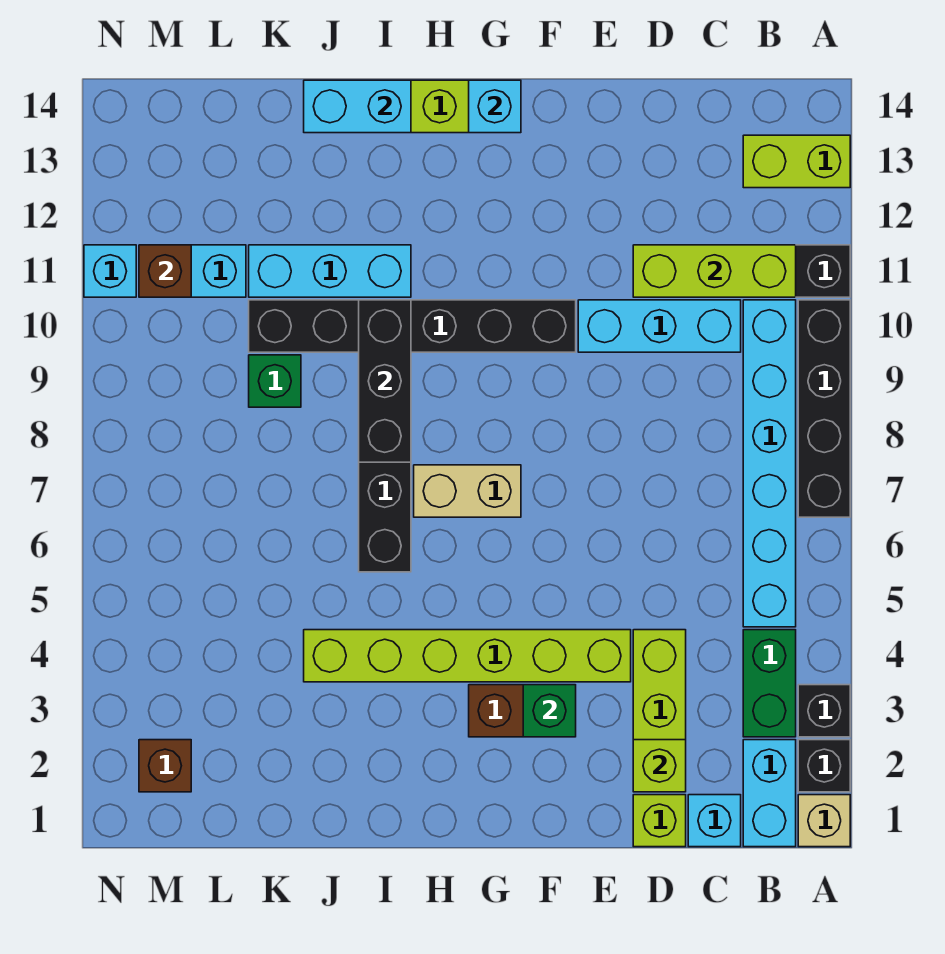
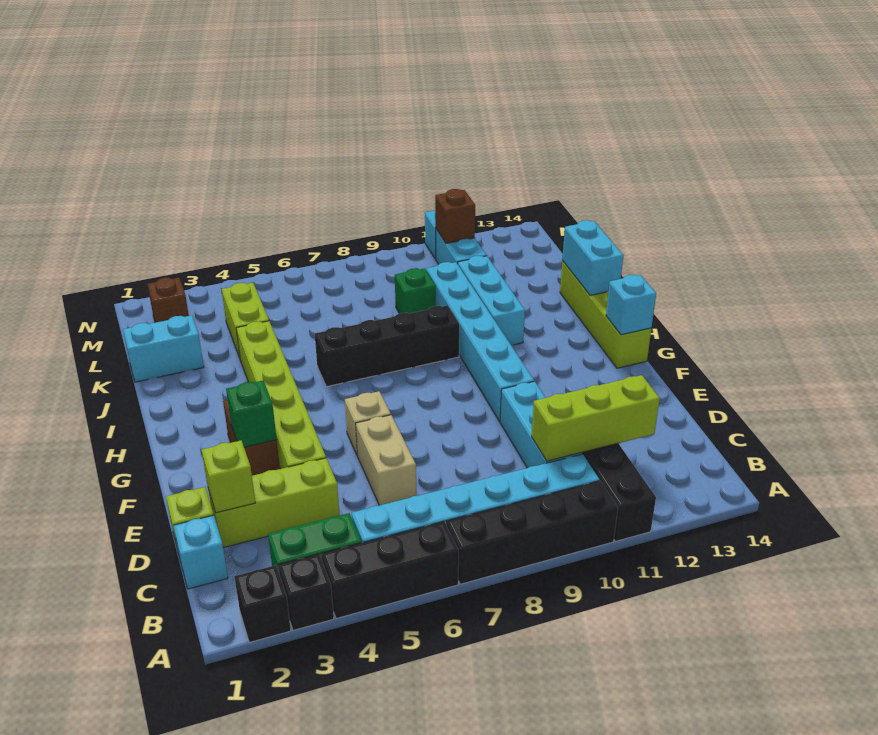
tan 1x1 brick [798,795,850,847] -> tan 1x1 brick moved to [345,391,391,456]
lime 1x2 brick [743,135,850,188] -> lime 1x2 brick moved to [222,283,269,358]
cyan 1x2 brick [743,740,796,847] -> cyan 1x2 brick moved to [123,315,204,382]
lime 1x3 brick [633,245,796,297] -> lime 1x3 brick turned to [532,375,660,461]
black 1x6 brick [249,300,576,352] -> cyan 1x6 brick [426,262,534,421]
tan 1x2 brick [414,465,521,517] -> tan 1x2 brick moved to [356,415,416,505]
black 1x3 brick [359,300,411,462] -> black 1x3 brick moved to [322,522,459,619]

